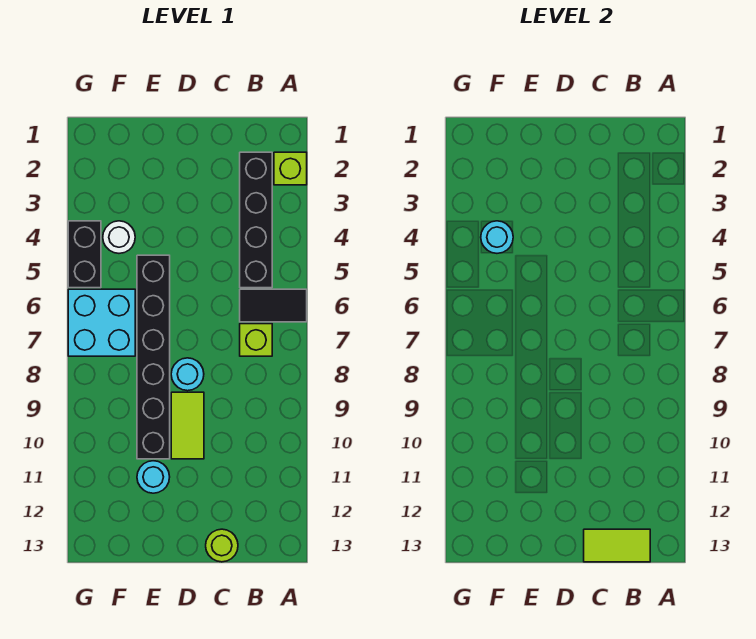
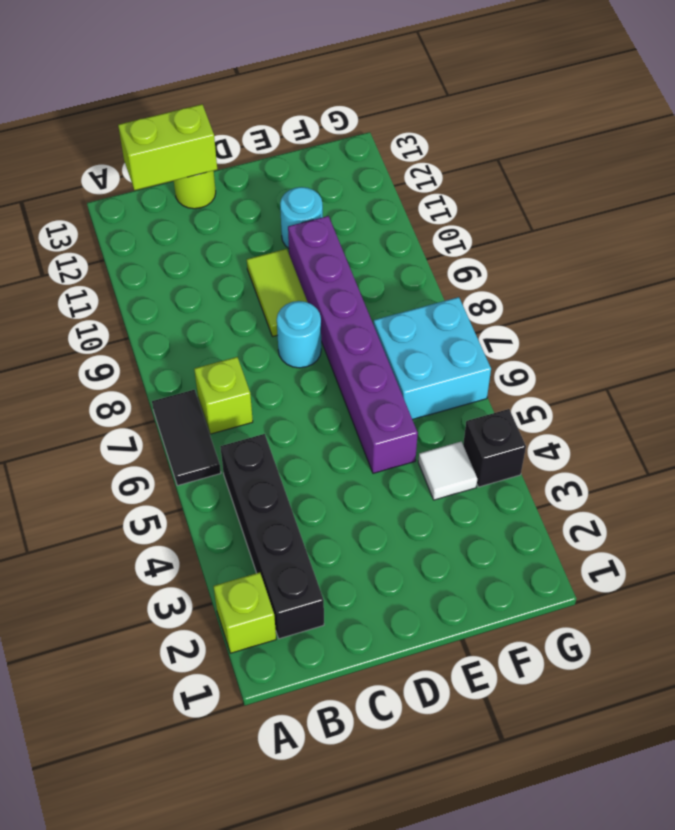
black 1x2 tile [240,289,307,322] -> black 1x2 tile turned to [152,390,221,486]
lime 1x2 tile [584,529,650,562] -> lime 1x2 brick [118,104,217,190]
black 1x6 brick [137,255,170,459] -> purple 1x6 brick [288,216,418,473]
white 1x1 round brick [103,221,135,253] -> white 1x1 tile [418,442,477,500]
cyan 1x1 round brick [481,221,513,253] -> none
black 1x2 brick [68,221,101,288] -> black 1x1 brick [463,409,526,487]

